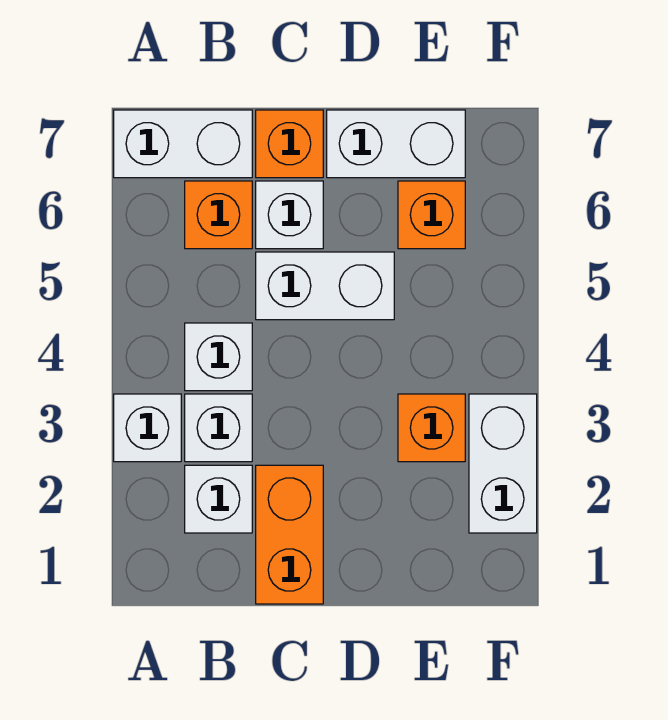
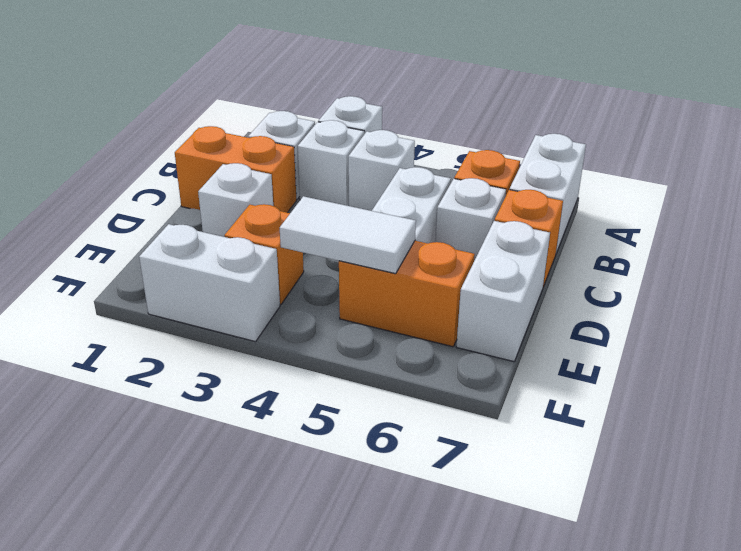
none -> white 1x1 brick [198,163,273,237]
none -> white 1x2 tile [280,196,416,274]
orange 1x1 brick [398,181,465,249] -> orange 1x2 brick [339,241,475,347]

